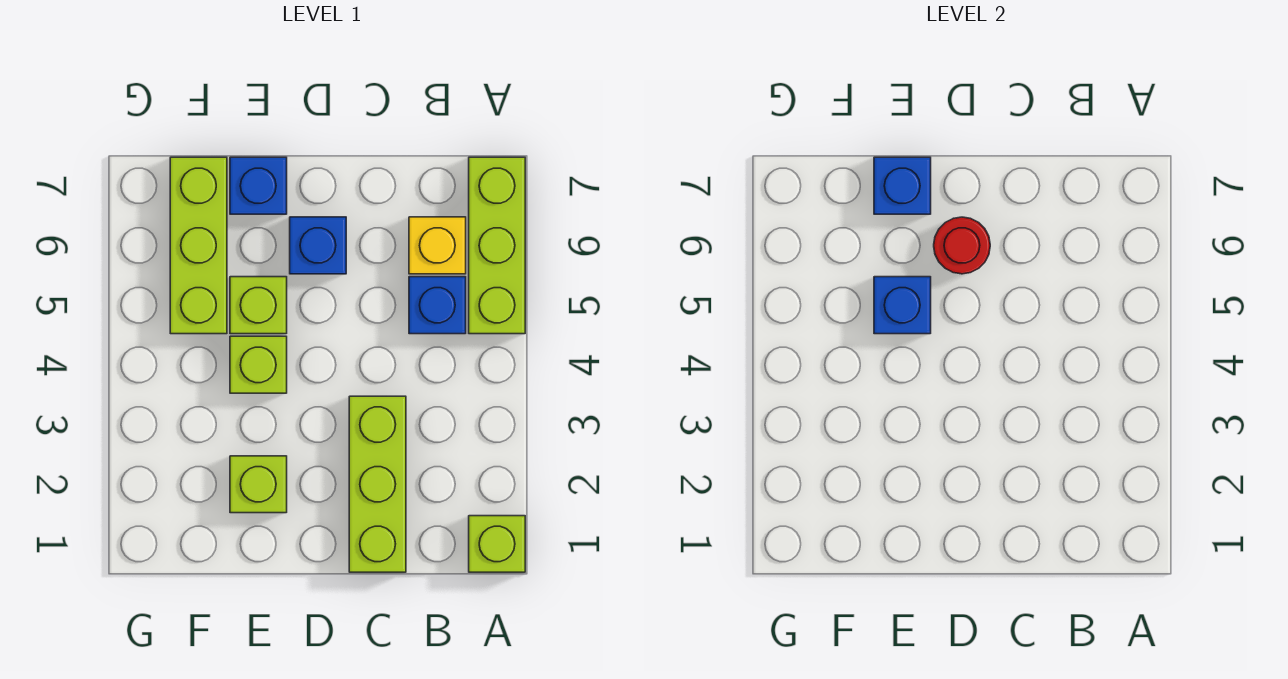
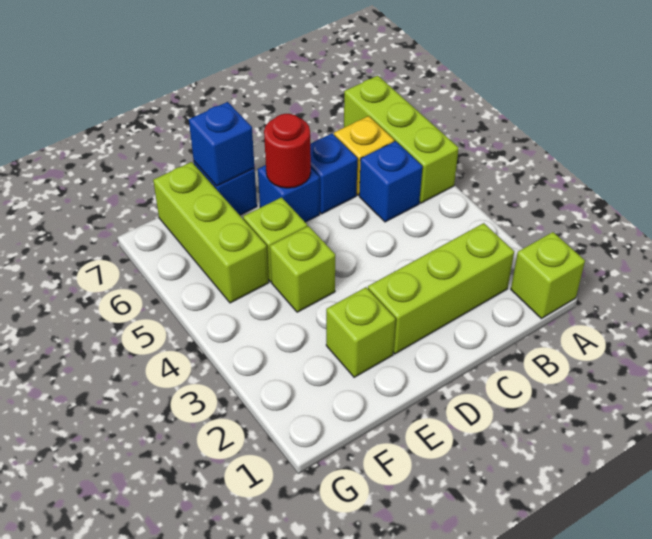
lime 1x3 brick [349,396,406,572] -> lime 1x3 brick turned to [368,223,514,354]
blue 1x1 brick [874,277,931,334] -> blue 1x1 brick moved to [310,134,357,214]

